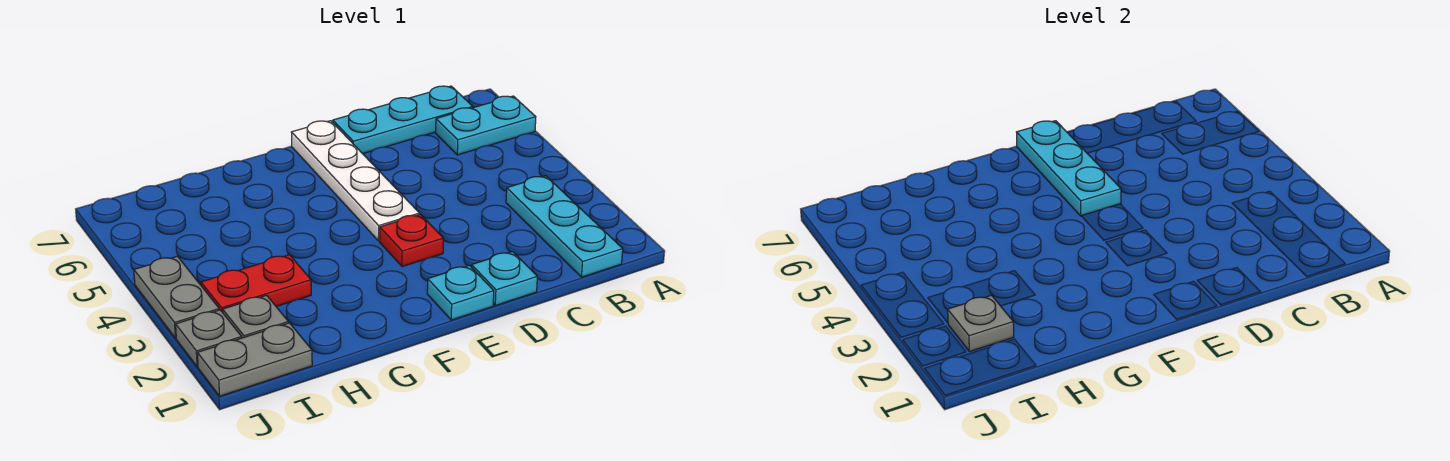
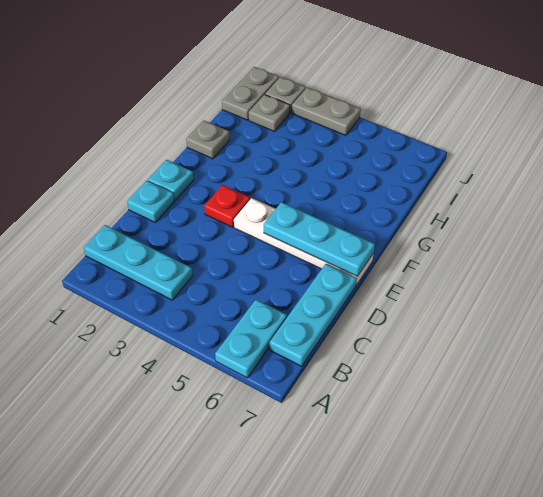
red 1x2 plate [201,255,311,312] -> none
grey 1x1 plate [948,295,1014,352] -> grey 1x1 plate moved to [186,120,230,159]

